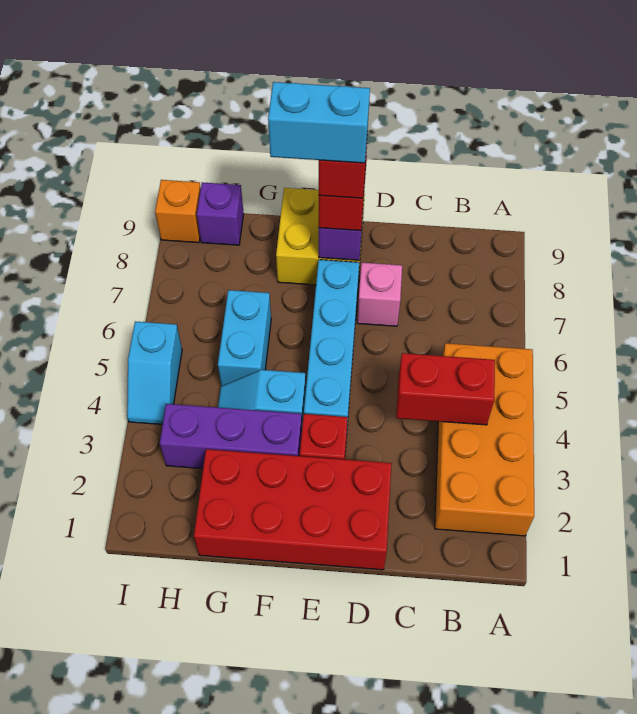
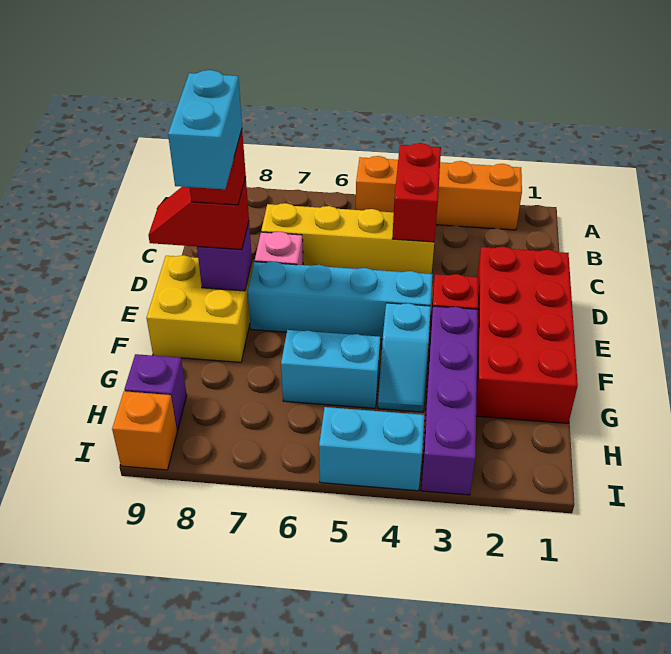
orange 2x4 brick [435,343,534,536] -> orange 1x4 brick [356,156,522,230]
none -> yellow 1x4 brick [261,203,434,274]
purple 1x3 brick [160,404,302,469] -> purple 1x4 brick [421,306,478,495]
cyan 1x2 slope [127,321,182,424] -> cyan 1x2 brick [319,407,424,491]

